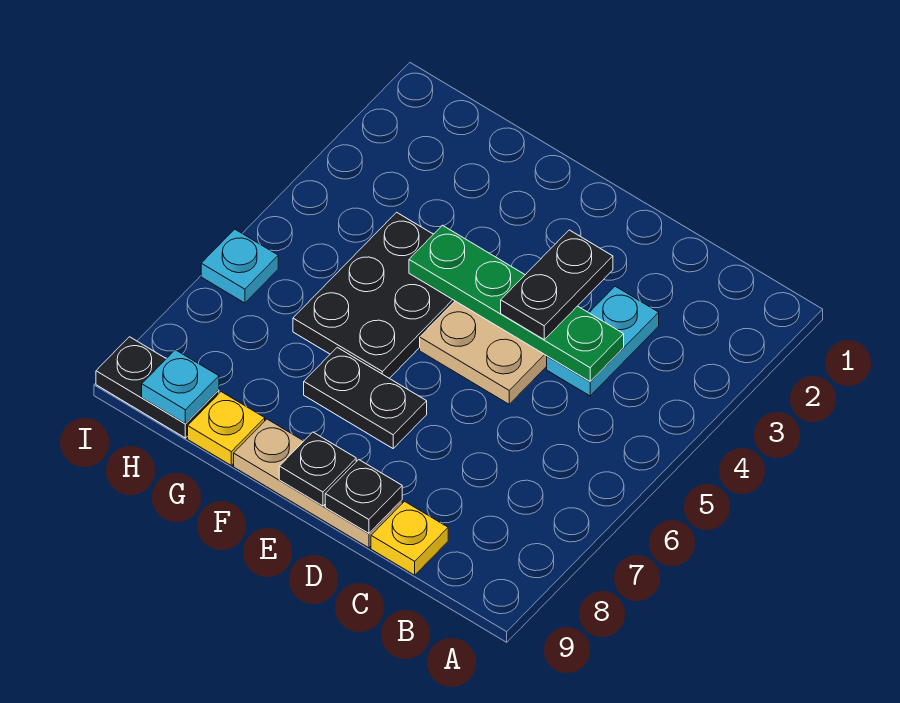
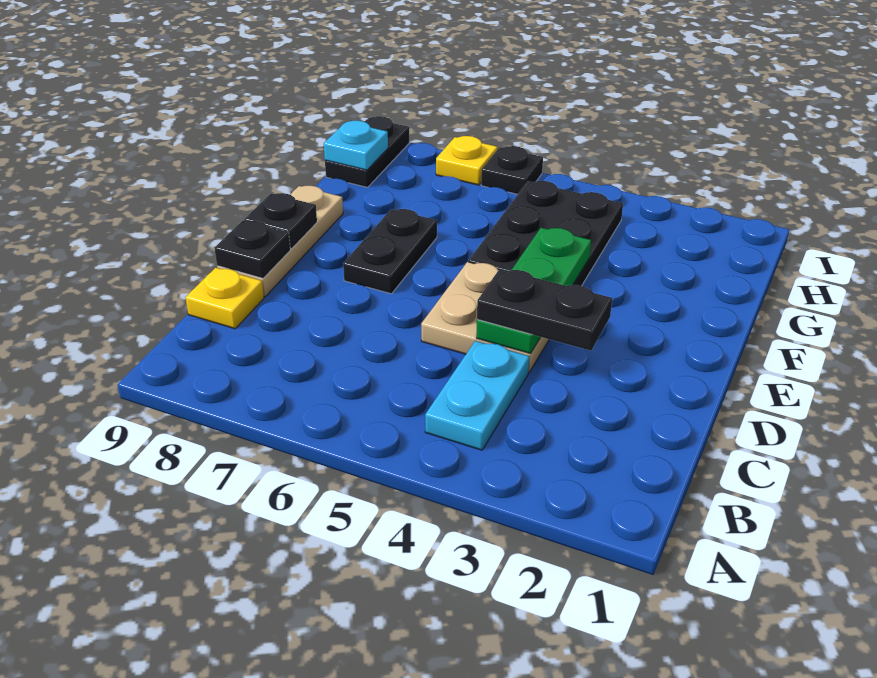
cyan 1x2 plate [547,286,659,396] -> cyan 1x2 plate turned to [425,341,529,450]
green 1x4 plate [409,225,624,381] -> green 1x3 plate [476,228,591,354]
black 2x3 plate [293,212,455,378] -> black 2x3 plate turned to [468,181,623,286]
yellow 1x1 plate [188,392,265,465] -> yellow 1x1 plate moved to [436,136,497,185]
cyan 1x1 plate [201,229,278,303] -> black 1x1 plate [481,146,543,194]

